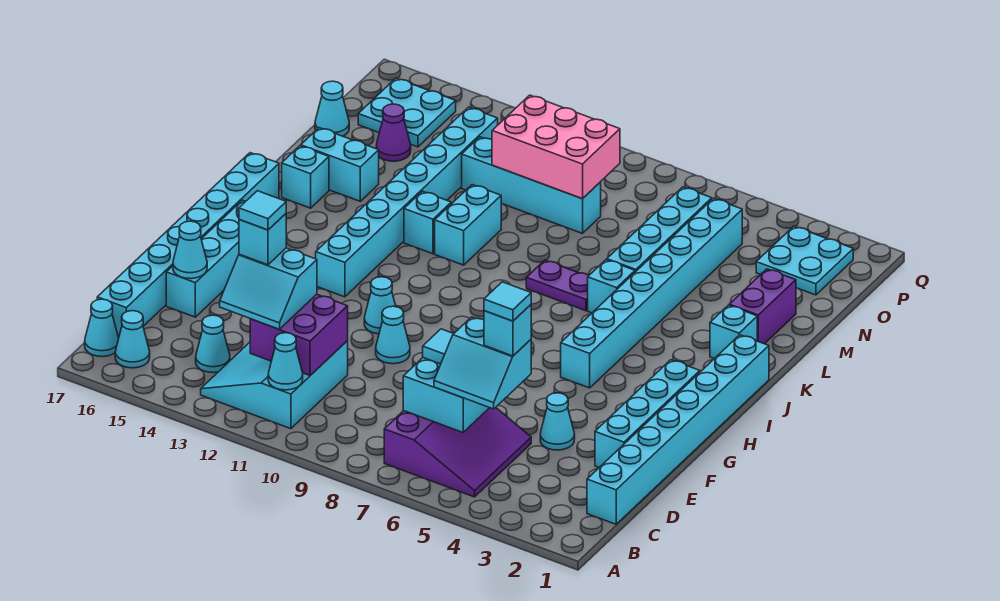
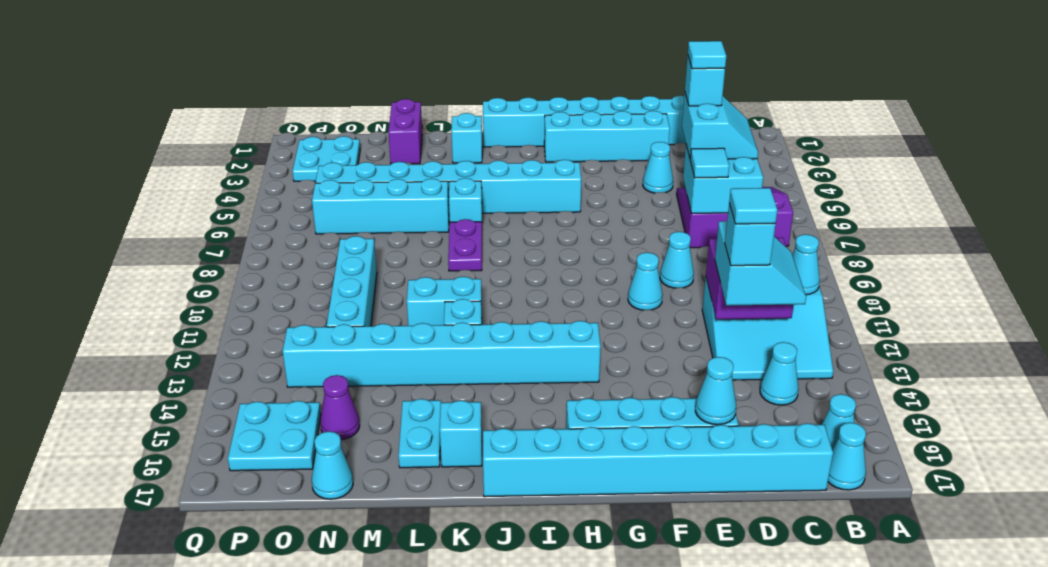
cyan 1x1 cone [364,277,396,334] -> cyan 1x1 cone moved to [660,232,694,288]
purple 1x2 brick [729,269,796,344] -> purple 1x2 brick turned to [388,99,422,164]
cyan 1x2 brick [301,128,379,201] -> cyan 1x2 plate [398,399,441,468]
pink 2x3 brick [492,95,620,199] -> none

